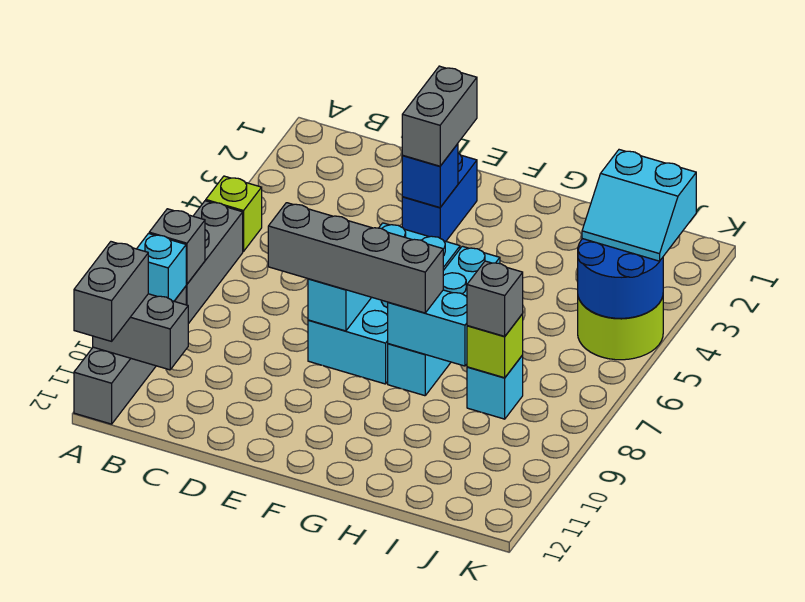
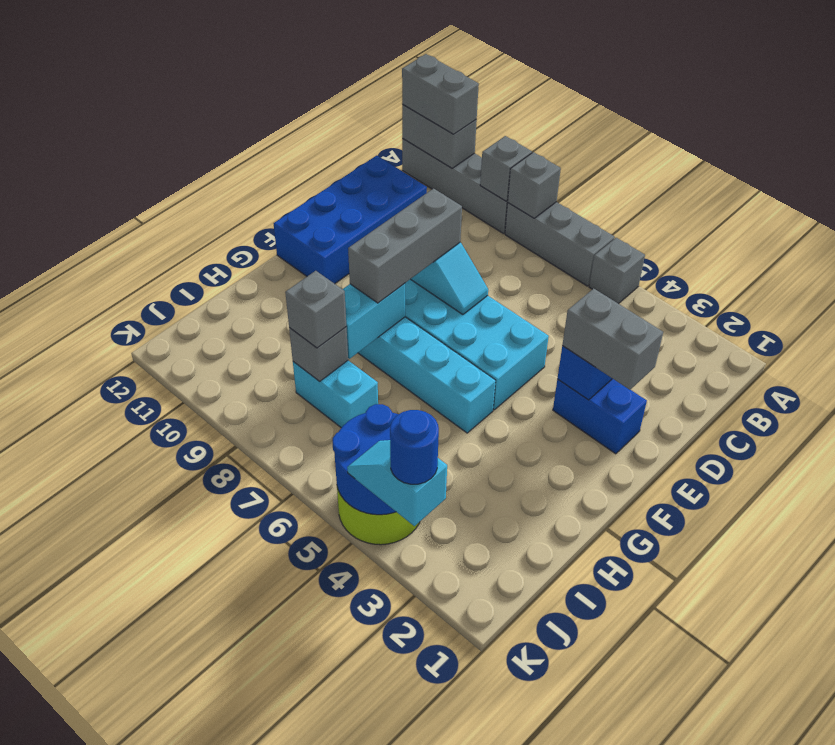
lime 1x1 brick [206,176,262,251] -> grey 1x1 brick [589,238,645,304]
cyan 1x1 brick [137,234,186,301] -> grey 1x1 brick [480,136,532,201]
grey 1x2 brick [93,294,188,370] -> grey 1x2 brick turned to [402,105,477,168]
none -> blue 2x4 brick [274,155,427,284]
grey 1x4 brick [268,203,443,313] -> grey 1x3 brick [348,189,462,303]
cyan 1x1 brick [467,355,523,419] -> cyan 1x2 brick [293,361,378,428]
lime 1x1 brick [467,314,523,378] -> grey 1x1 brick [289,327,348,381]
cyan 2x2 slope [582,150,696,261] -> cyan 1x2 slope [347,440,447,526]
none -> blue 1x1 round brick [390,410,439,484]

